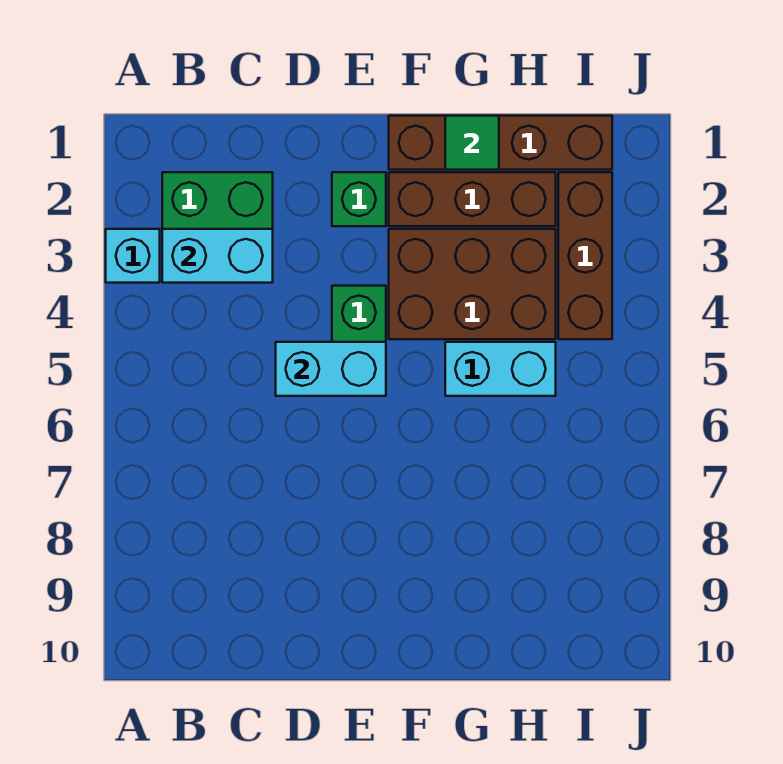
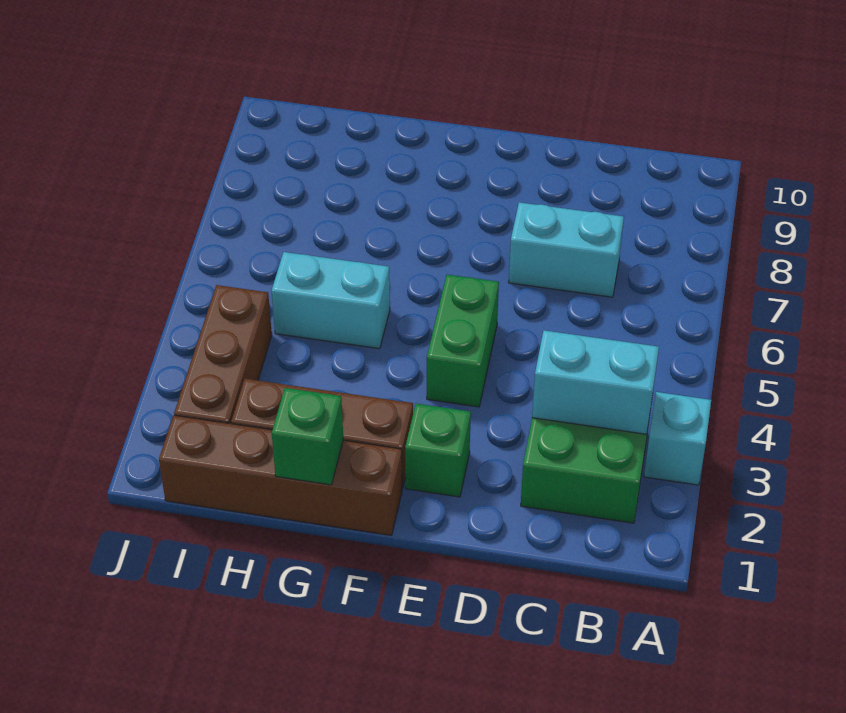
cyan 1x2 brick [276,342,386,396] -> cyan 1x2 brick moved to [509,202,624,297]
brown 2x3 brick [389,229,556,339] -> none
green 1x1 tile [445,116,499,170] -> green 1x1 brick [272,388,343,485]

